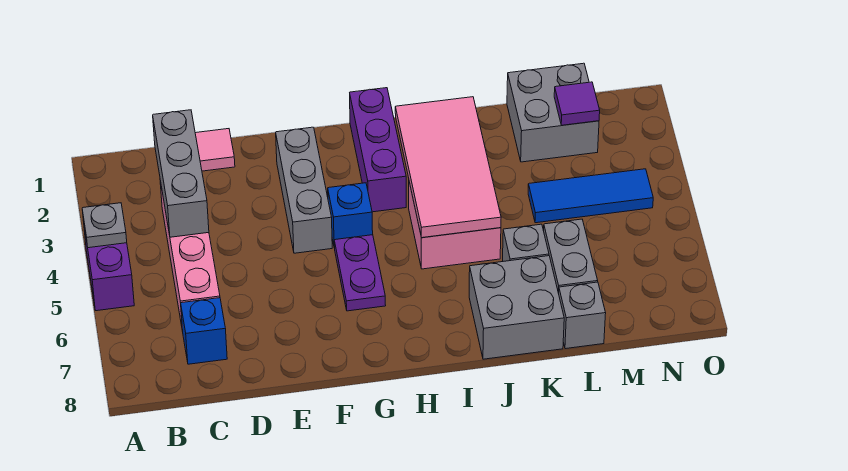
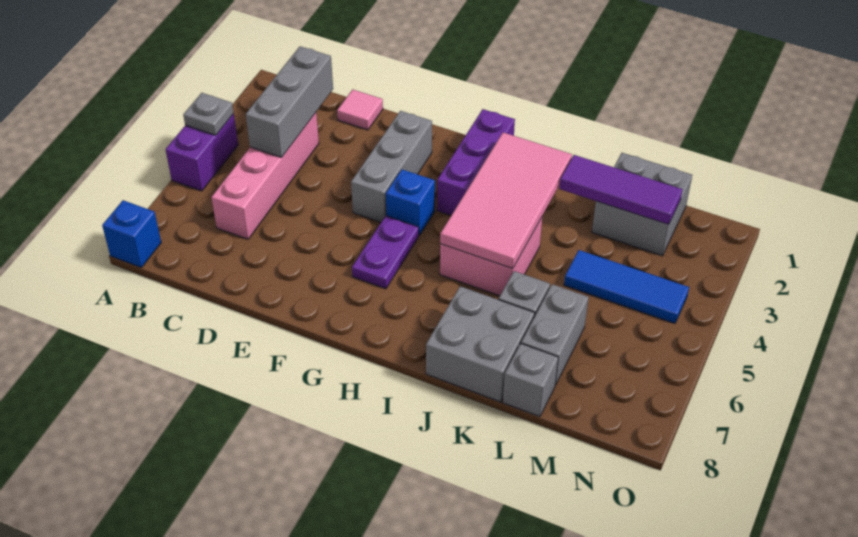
blue 1x1 brick [181,298,227,364] -> blue 1x1 brick moved to [102,200,161,267]
purple 1x1 tile [554,82,600,125] -> purple 1x3 tile [559,155,683,225]

